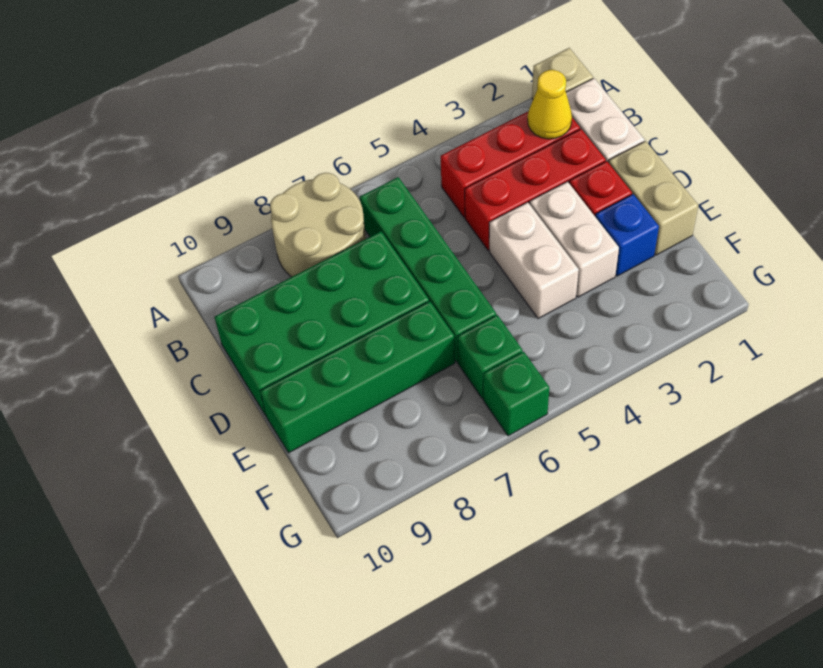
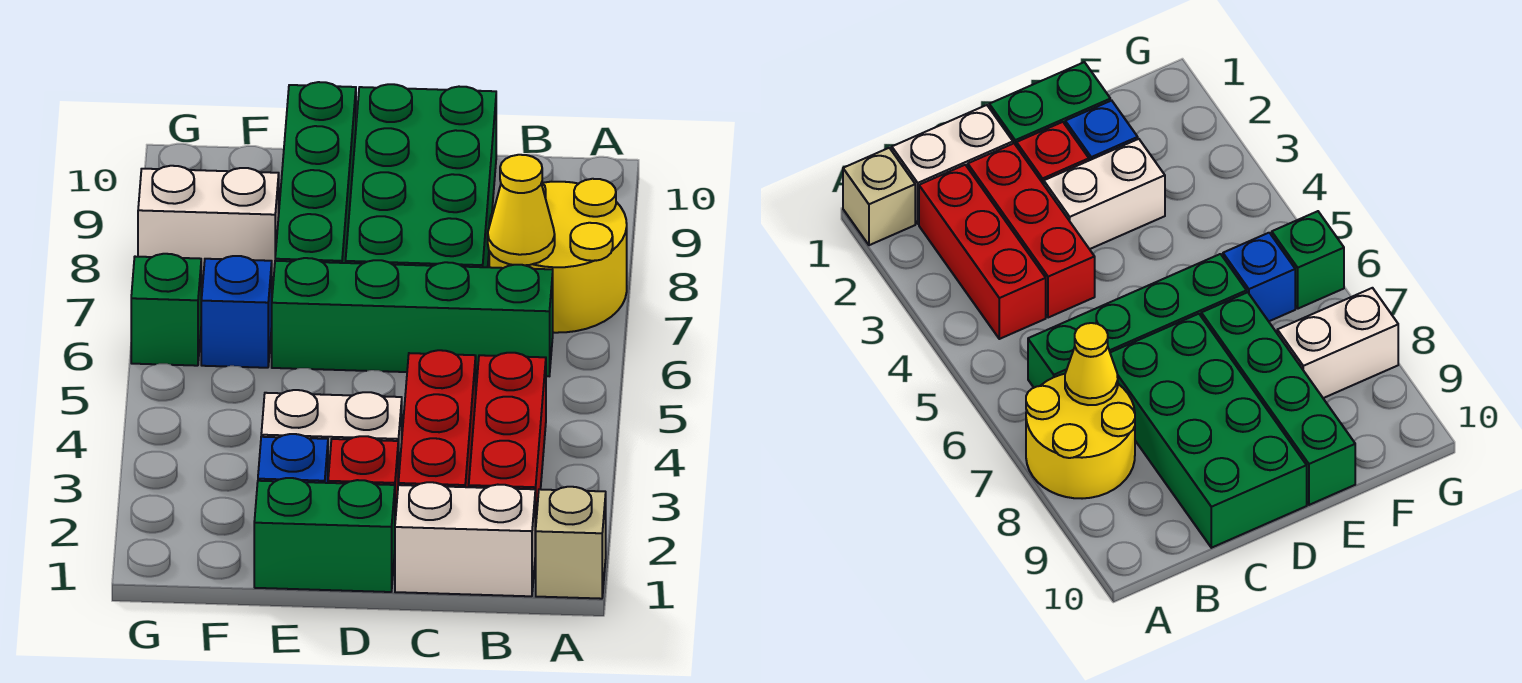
tan 2x2 round brick [270,173,366,277] -> yellow 2x2 round brick [489,179,627,333]
yellow 1x1 cone [528,70,572,139] -> yellow 1x1 cone moved to [488,155,555,265]
tan 1x2 brick [609,141,698,255] -> green 1x2 brick [254,478,395,592]
white 1x2 brick [489,202,579,319] -> white 1x2 brick moved to [138,166,279,280]
green 1x1 brick [457,315,522,399] -> blue 1x1 brick [201,256,272,368]

